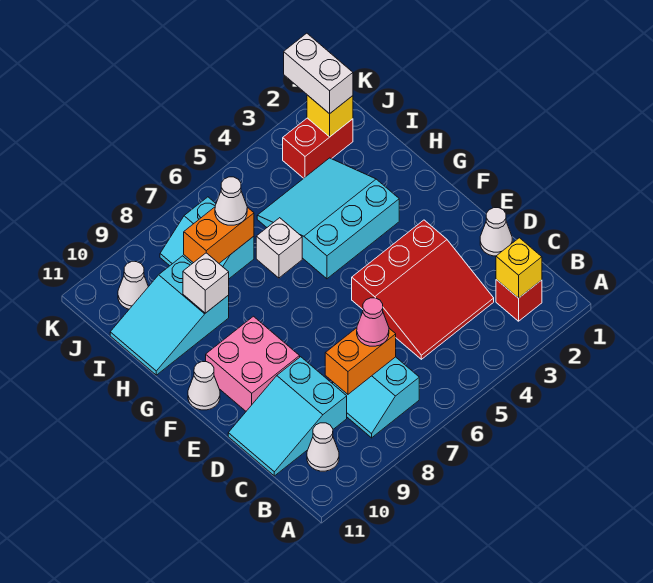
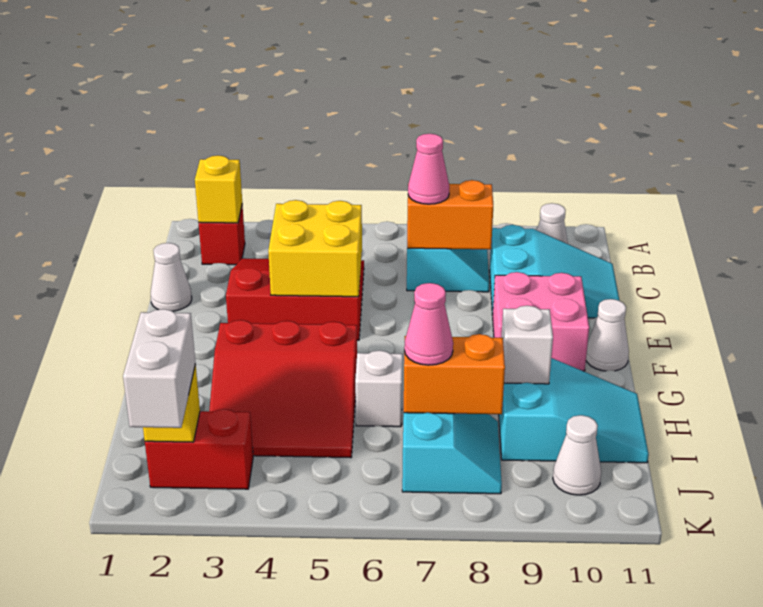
none -> yellow 2x2 brick [268,200,362,297]
cyan 3x3 slope [257,158,399,279] -> red 3x3 slope [209,320,357,458]
white 1x1 cone [215,177,247,225] -> pink 1x1 cone [404,283,453,365]

